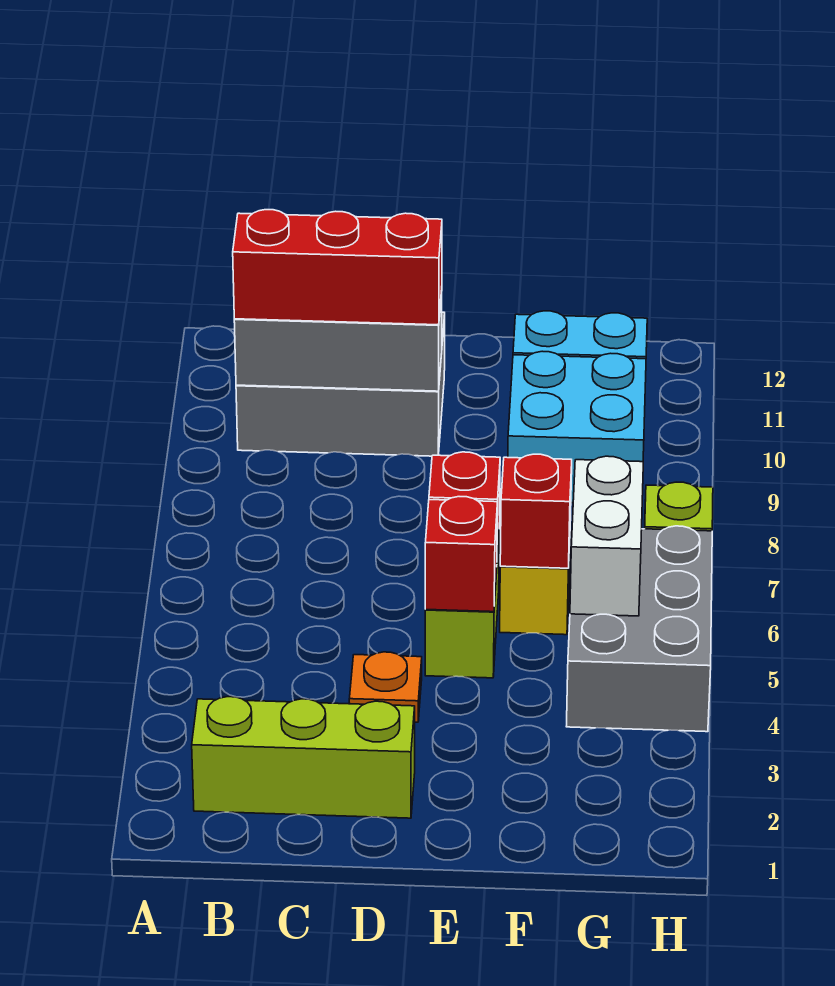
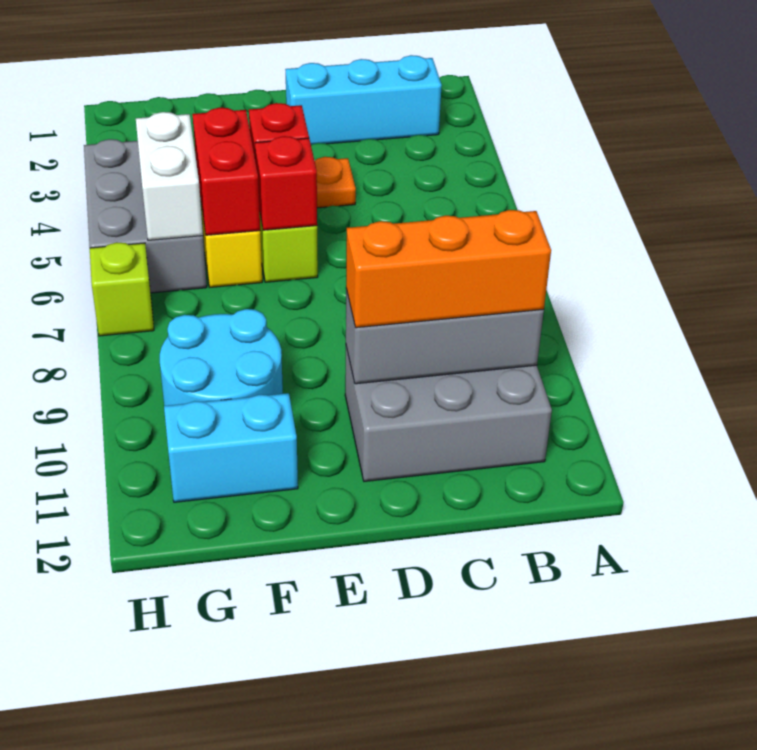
lime 1x3 brick [192,697,415,818] -> cyan 1x3 brick [285,55,442,145]
red 1x3 brick [233,210,442,325] -> orange 1x3 brick [346,210,551,328]
red 1x1 brick [500,454,572,568] -> red 1x2 brick [192,108,260,235]
cyan 2x2 brick [508,351,646,503] -> cyan 2x2 round brick [160,309,283,406]

